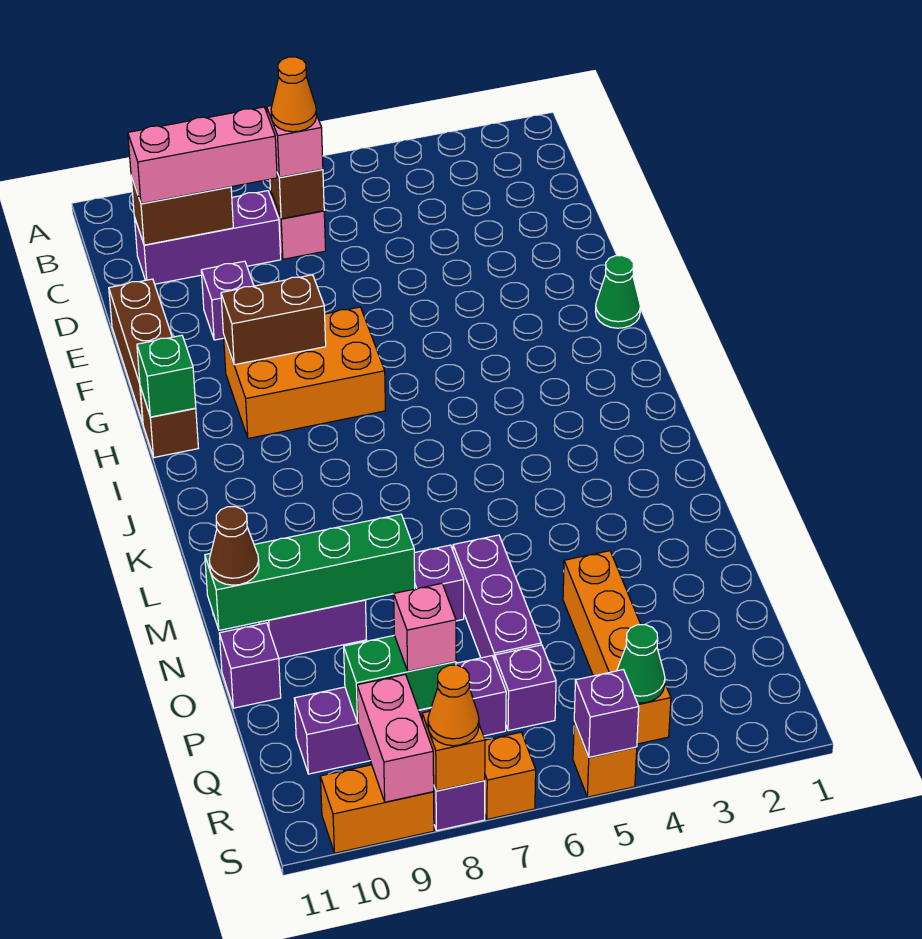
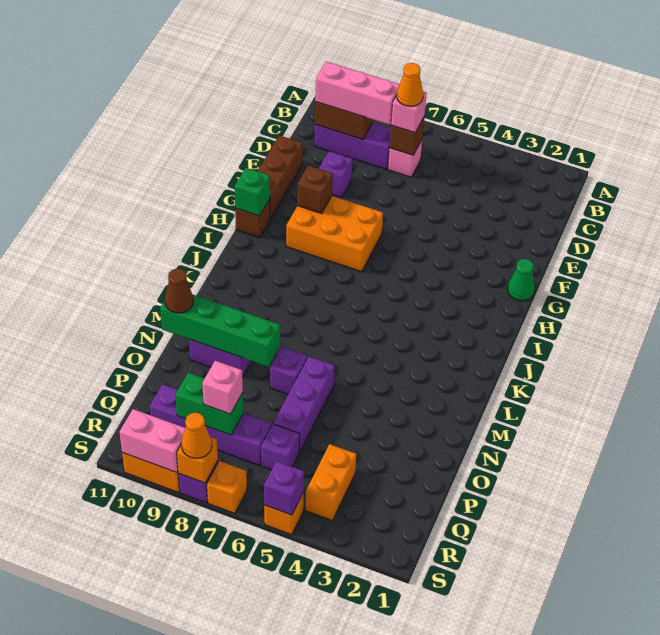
brown 1x2 brick [221,275,326,365] -> brown 1x1 brick [297,165,333,213]
orange 1x4 brick [563,551,671,744] -> orange 1x2 brick [305,444,356,521]
purple 1x1 brick [219,623,281,708] -> none
green 1x1 cone [617,625,665,703] -> none
pink 1x2 brick [357,674,434,802] -> pink 1x2 brick turned to [120,409,185,473]

